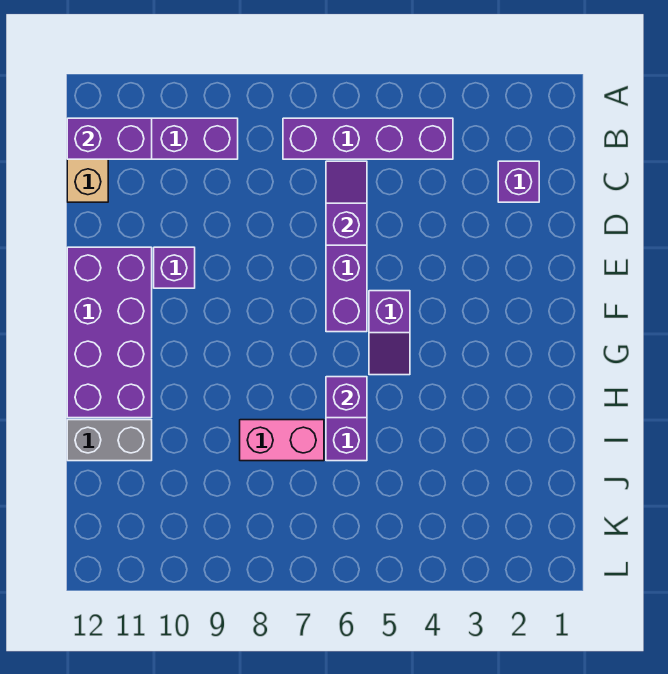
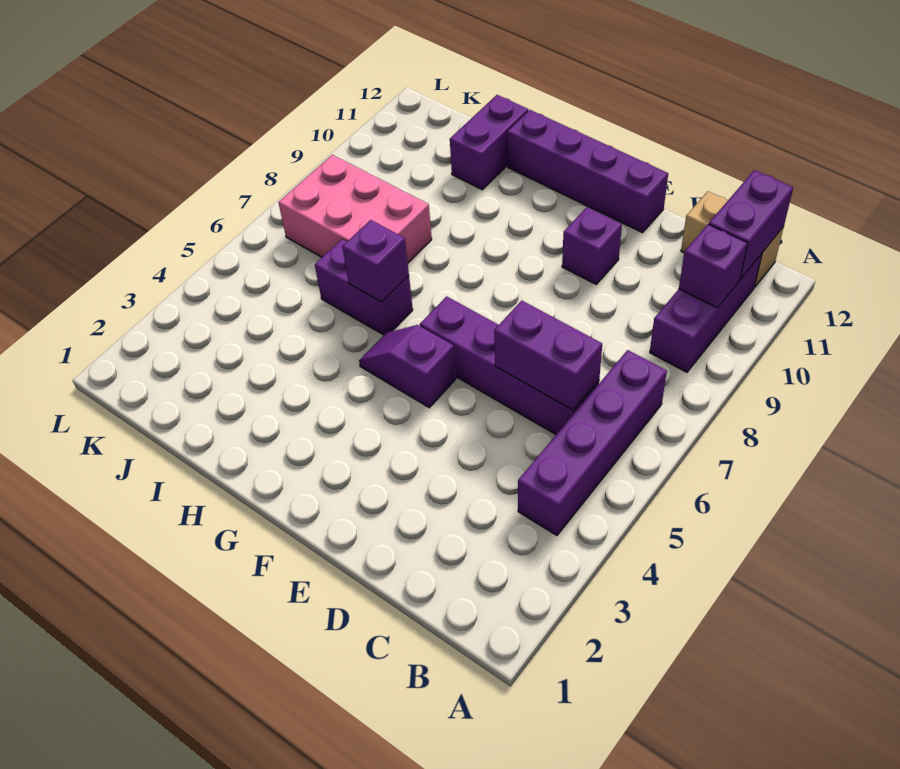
purple 1x1 brick [498,161,539,202] -> purple 1x1 brick moved to [679,224,748,308]
purple 1x2 slope [326,161,367,245] -> purple 1x2 brick [494,301,602,410]
purple 2x4 brick [67,247,152,418] -> purple 1x4 brick [507,110,668,233]
pink 1x2 brick [240,420,324,461] -> pink 2x3 brick [278,155,432,263]
grey 1x2 brick [67,420,152,461] -> purple 1x2 brick [450,95,528,190]

